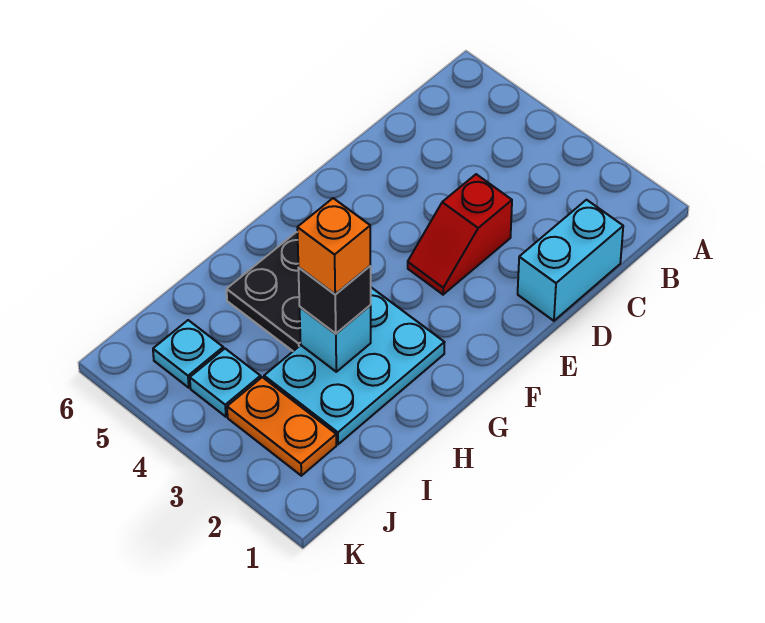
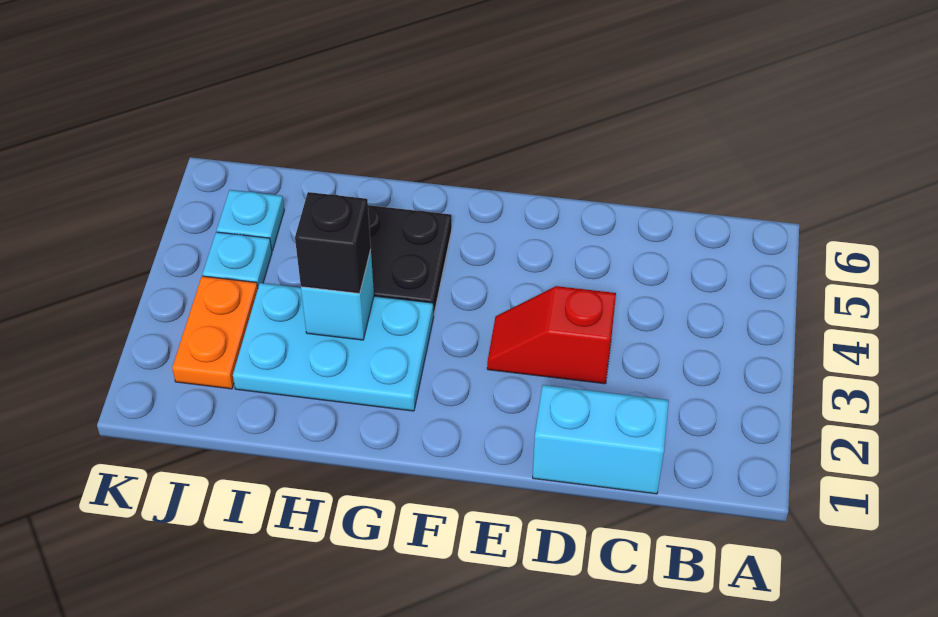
orange 1x1 brick [297,198,370,294] -> none

